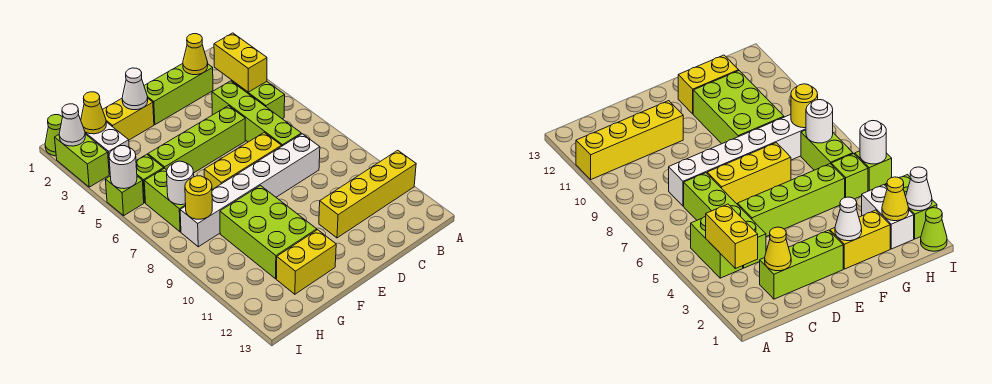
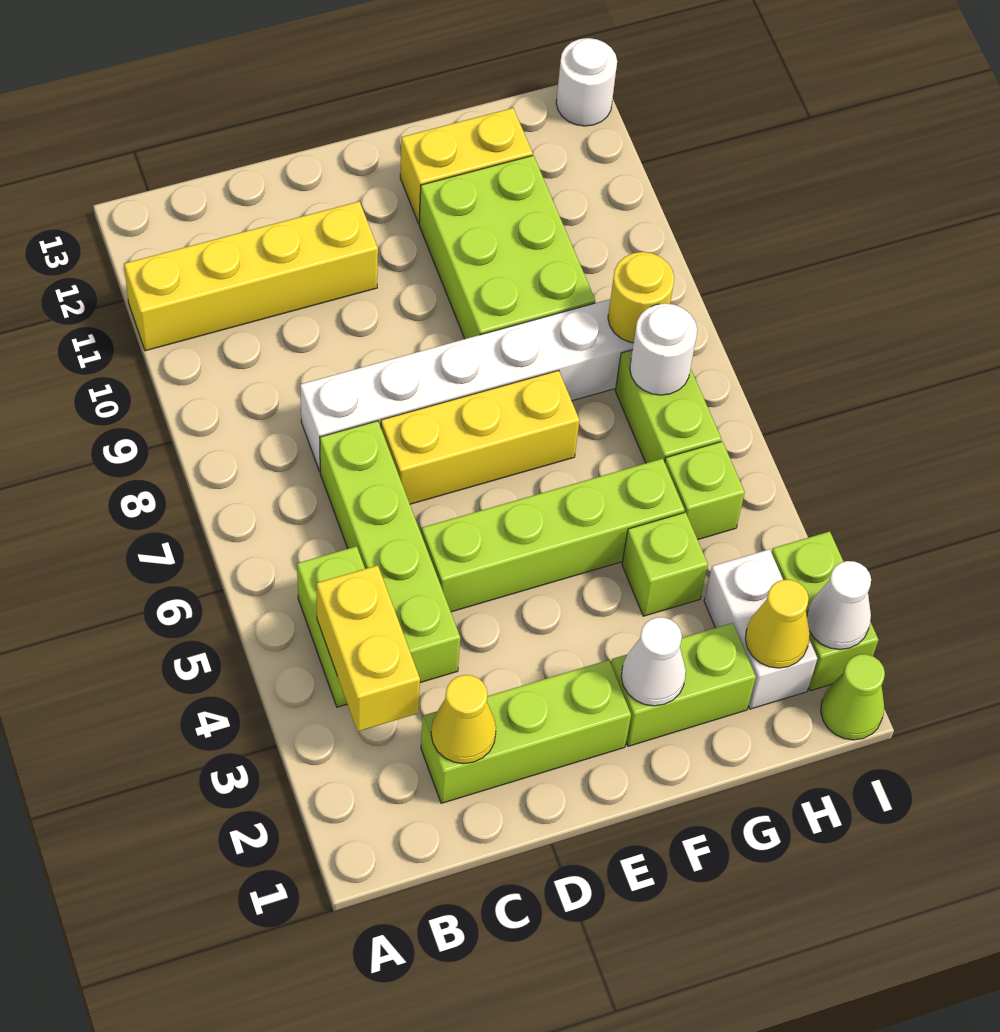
yellow 1x2 brick [102,99,154,140] -> lime 1x2 brick [611,623,756,746]
lime 1x1 brick [105,176,144,216] -> lime 1x1 brick moved to [622,512,708,616]
white 1x1 round brick [109,146,137,189] -> white 1x1 round brick moved to [556,38,617,126]

